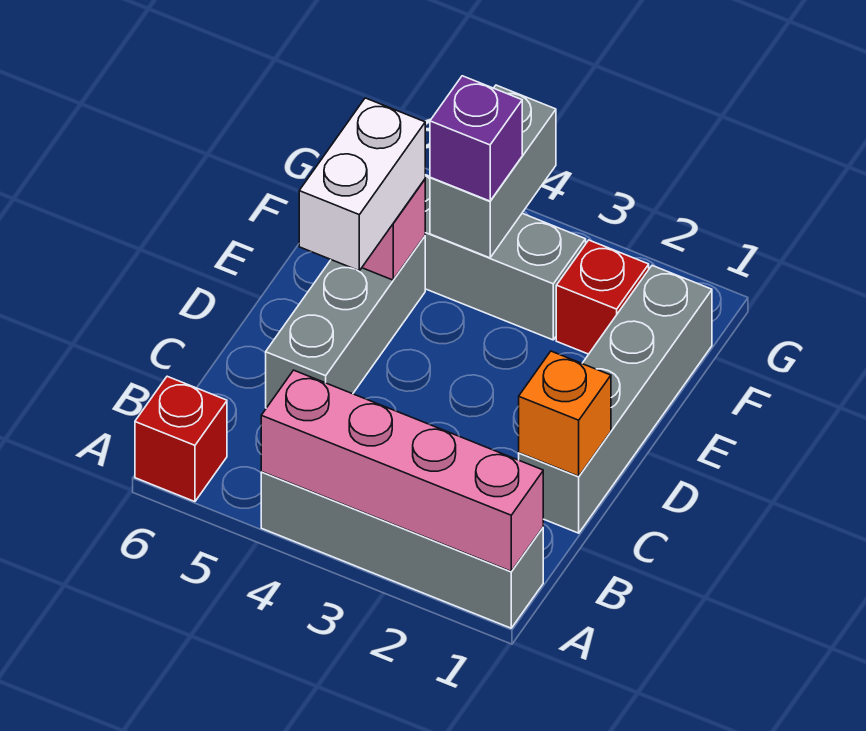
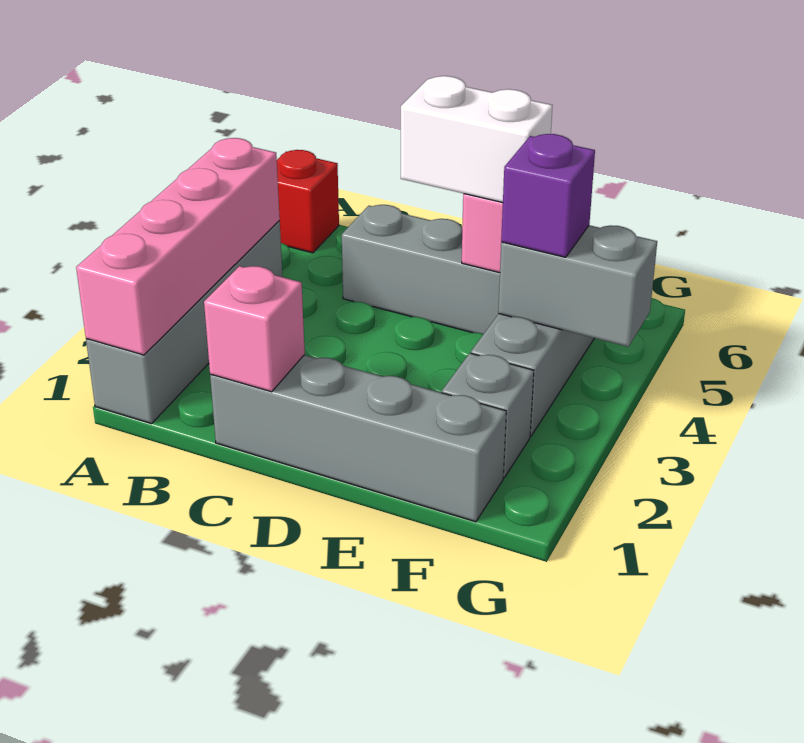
orange 1x1 brick [519,351,611,476] -> pink 1x1 brick [204,266,305,392]
red 1x1 brick [556,240,649,354] -> grey 1x1 brick [442,353,534,477]

